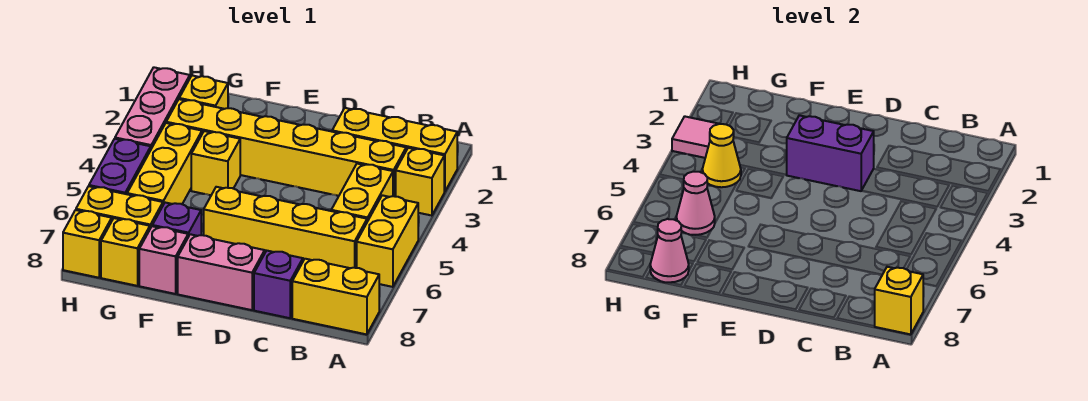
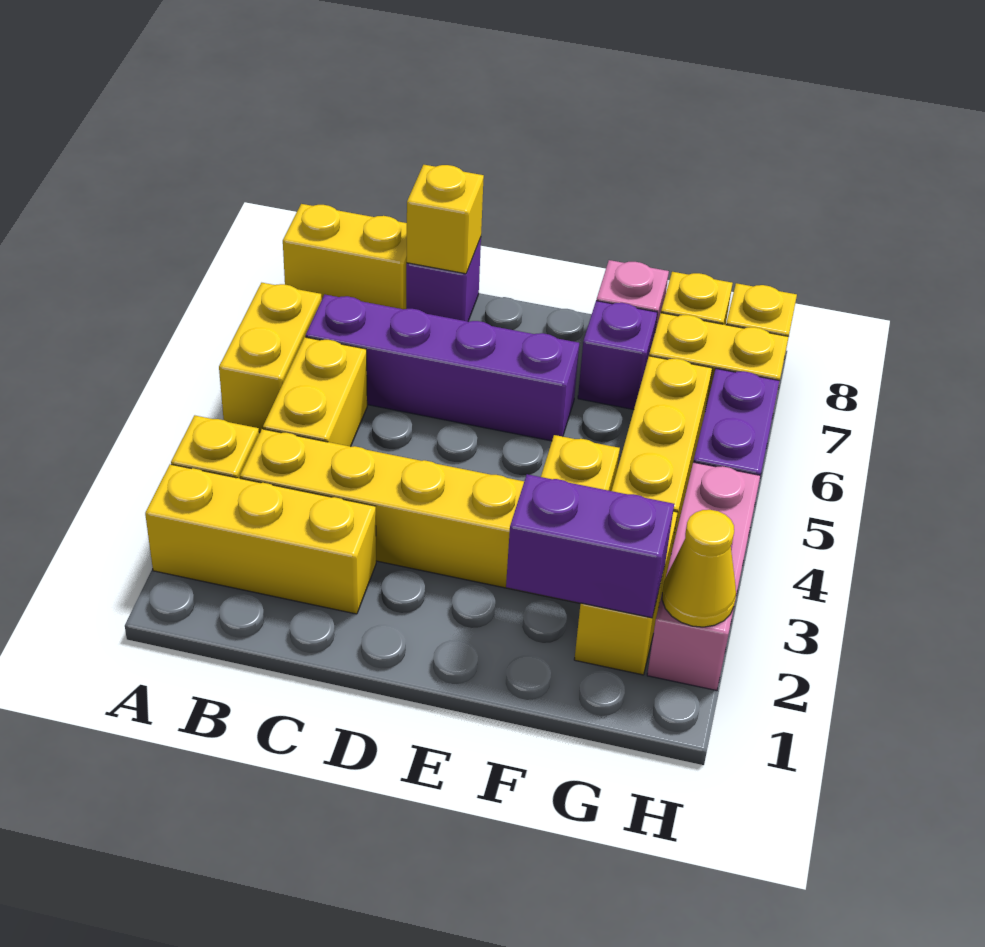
yellow 1x1 brick [875,267,924,334] -> yellow 1x1 brick moved to [407,165,484,274]
yellow 1x4 brick [204,187,367,268] -> purple 1x4 brick [306,295,579,441]
purple 1x2 brick [787,115,874,191] -> purple 1x2 brick moved to [506,474,674,618]
pink 1x2 brick [178,234,265,310] -> none
yellow 1x1 cone [702,124,741,187] -> yellow 1x1 cone moved to [662,510,736,627]
pink 1x1 cone [676,172,715,235] -> none
pink 1x1 cone [650,219,689,283] -> none
pink 1x1 tile [672,116,718,158] -> none

